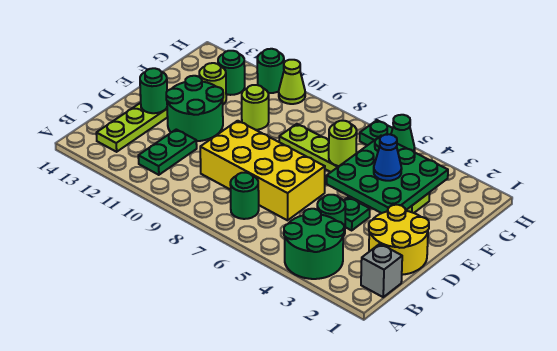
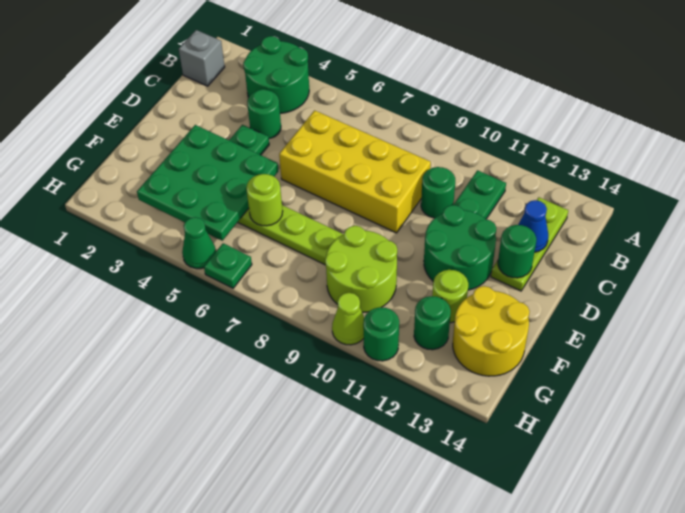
green 1x1 round brick [230,173,259,219] -> green 1x1 round brick moved to [421,167,455,218]
yellow 2x2 round brick [369,205,429,275] -> yellow 2x2 round brick moved to [453,286,530,376]
blue 1x1 cone [374,134,402,181] -> blue 1x1 cone moved to [518,200,548,252]
lime 1x1 round brick [242,85,269,130] -> lime 2x2 round brick [325,226,397,313]

